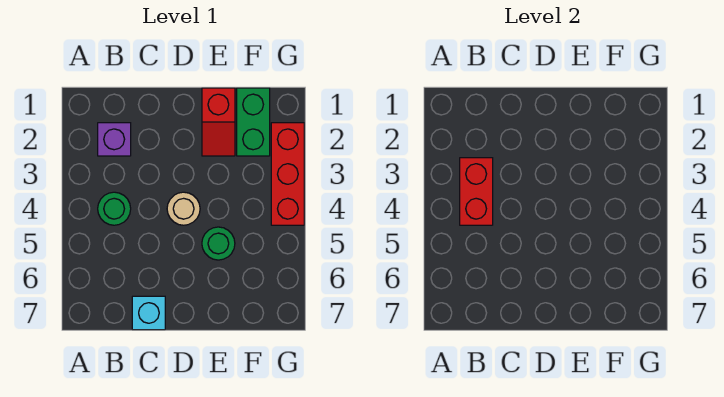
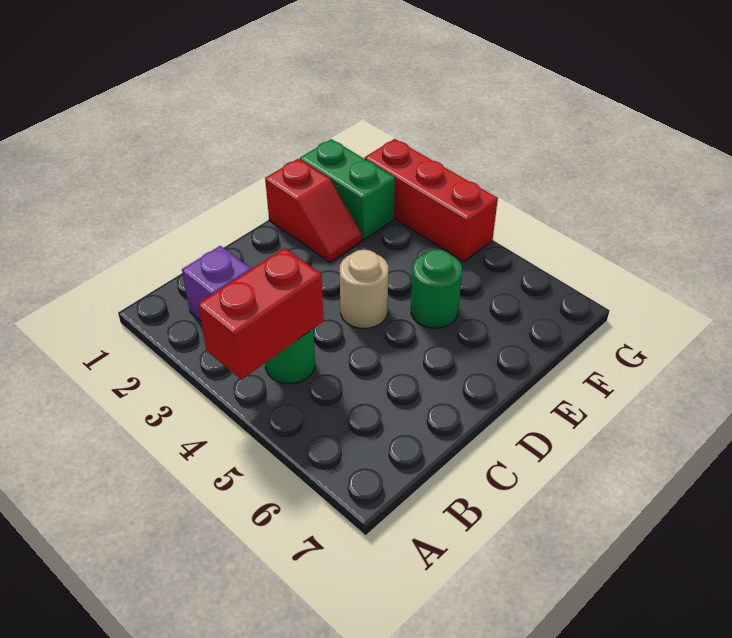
red 1x2 brick [460,158,493,225] -> red 1x2 brick turned to [198,248,324,380]
cyan 1x1 brick [132,296,165,330] -> none

